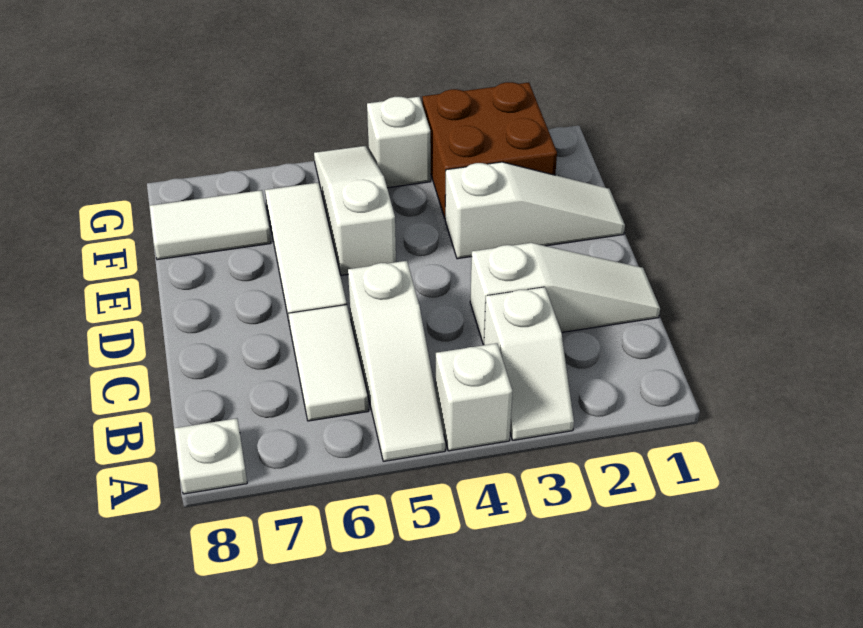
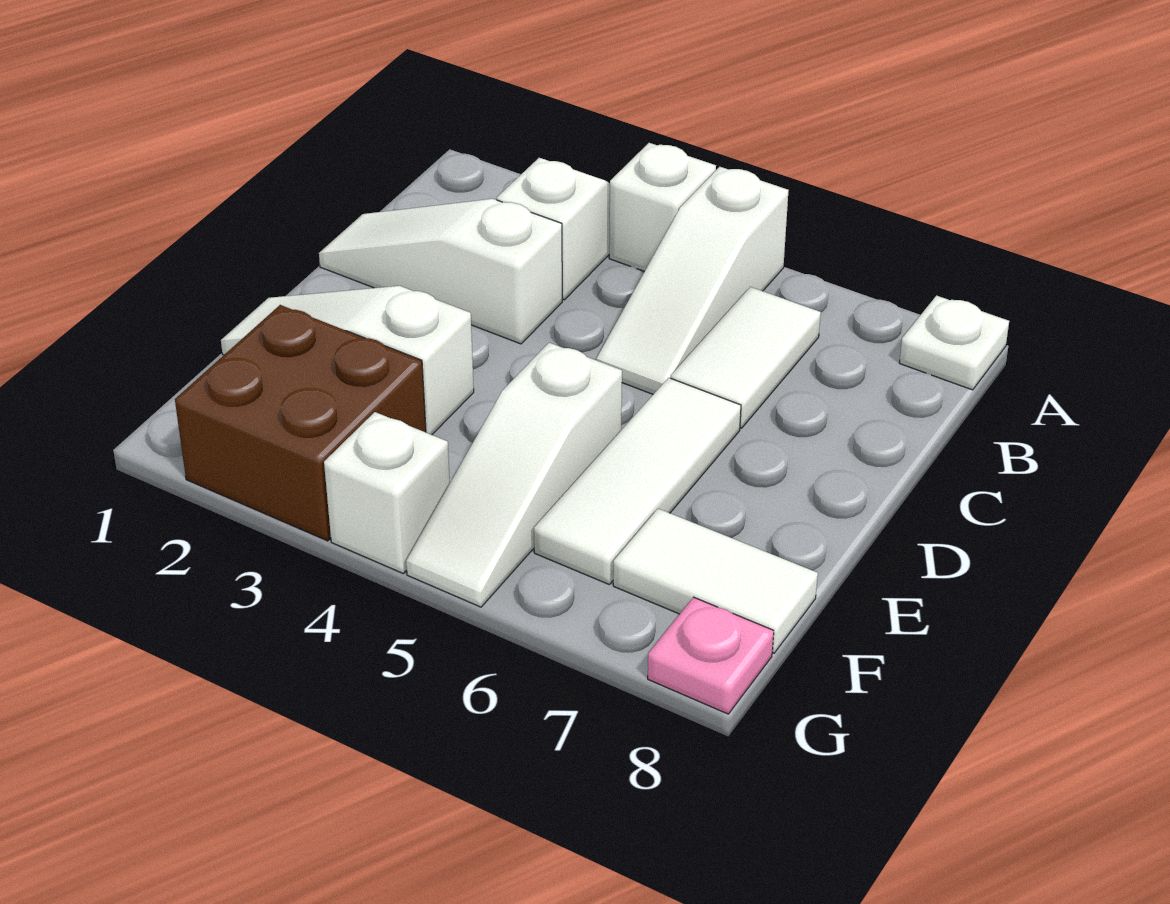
white 1x3 slope [348,261,445,461] -> white 1x3 slope turned to [596,167,789,394]
none -> pink 1x1 plate [648,597,774,714]

